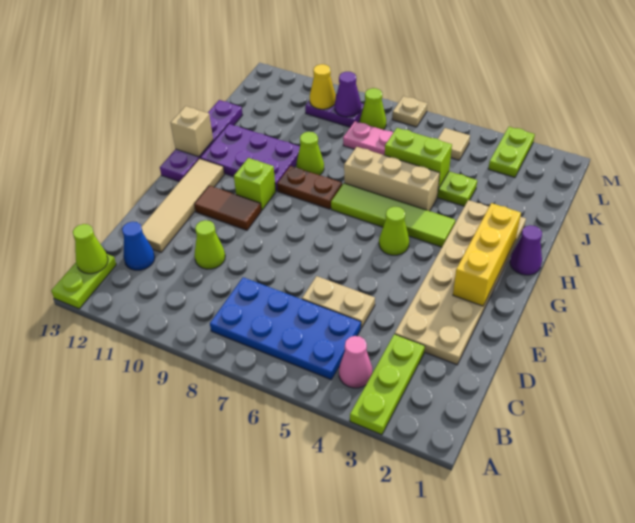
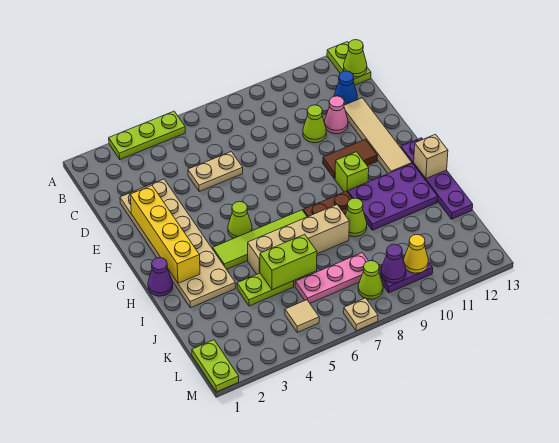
lime 1x3 plate [350,334,425,435] -> lime 1x3 plate turned to [109,111,186,159]
pink 1x1 cone [339,336,372,388] -> pink 1x1 cone moved to [325,96,348,134]
blue 2x4 plate [210,277,361,380] -> none
yellow 1x3 brick [453,203,521,306] -> yellow 1x4 brick [130,186,200,283]
tan 1x3 brick [344,147,440,211] -> tan 1x4 brick [248,205,349,274]
lime 1x2 plate [488,127,535,177] -> lime 1x2 plate moved to [192,340,239,392]

